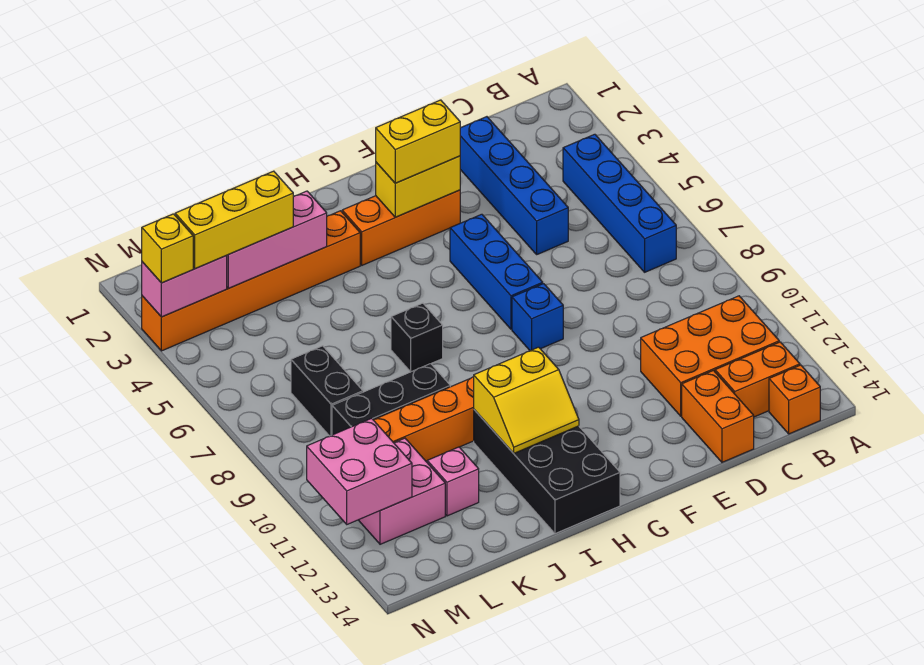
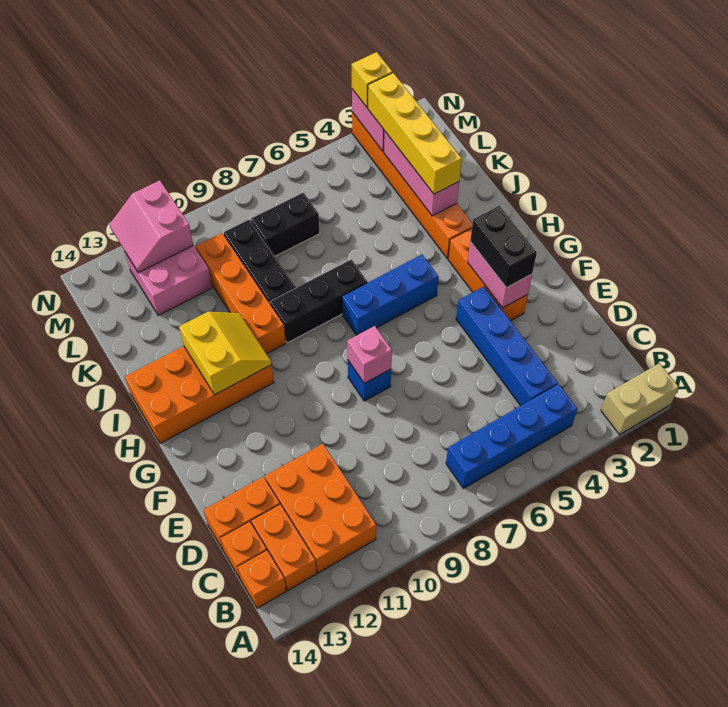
none -> tan 1x2 brick [601,363,679,435]
none -> orange 1x1 brick [220,522,267,578]
blue 1x4 brick [460,117,568,254] -> blue 1x4 brick turned to [456,287,558,406]
yellow 1x2 brick [376,156,460,217] -> pink 1x2 brick [468,242,532,308]
yellow 1x2 brick [376,100,460,183] -> black 1x2 brick [470,206,537,288]
blue 1x3 brick [450,214,543,329] -> blue 1x3 brick moved to [342,255,439,335]
black 2x4 brick [474,410,620,534] -> orange 2x4 brick [125,346,274,443]
yellow 2x2 slope [474,347,579,453] -> yellow 2x2 slope turned to [179,312,272,395]
black 1x1 brick [391,303,443,372] -> black 1x3 brick [270,260,367,343]
yellow 1x3 brick [175,171,293,269] -> yellow 1x4 brick [368,73,462,194]
pink 1x1 brick [427,447,479,516] -> pink 1x1 brick moved to [347,326,392,383]
pink 2x2 brick [307,418,412,524] -> pink 2x2 slope [109,180,193,273]

